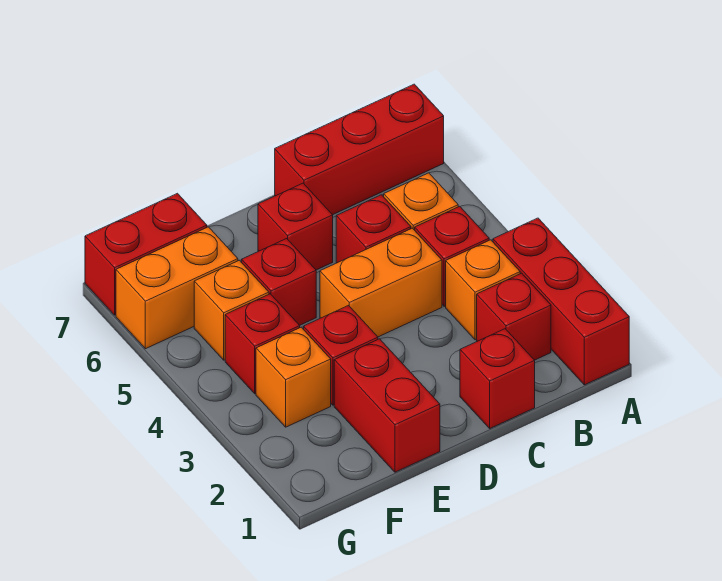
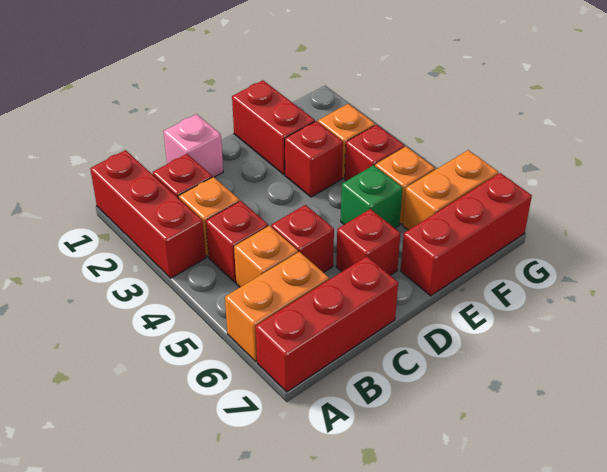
red 1x1 brick [460,329,535,428] -> pink 1x1 brick [163,114,223,177]
orange 1x2 brick [320,228,442,337] -> orange 1x2 brick moved to [225,252,329,362]
red 1x1 brick [242,239,316,325] -> green 1x1 brick [341,165,403,228]
red 1x2 brick [85,193,207,315] -> red 1x3 brick [401,173,532,296]

